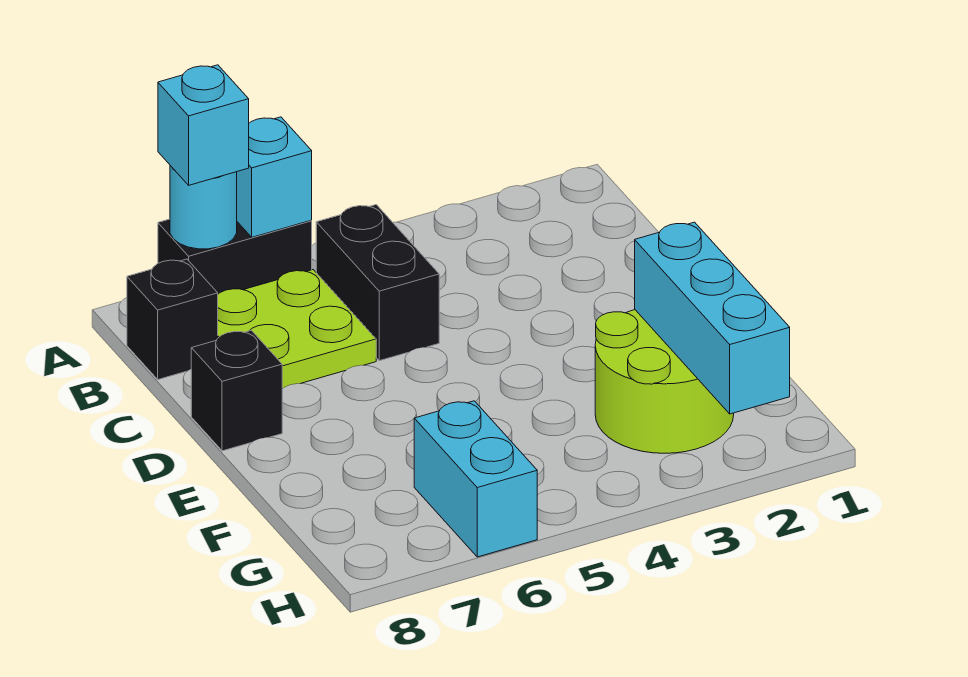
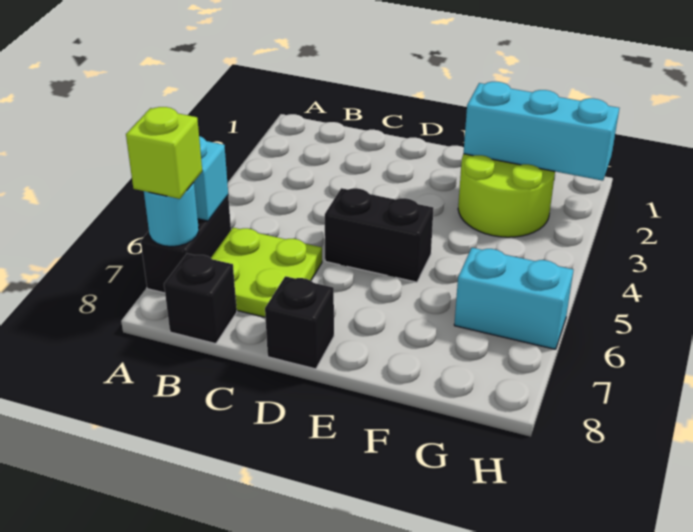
cyan 1x1 brick [158,65,249,185] -> lime 1x1 brick [126,107,202,199]
black 1x2 brick [316,205,439,361] -> black 1x2 brick moved to [325,188,434,282]

